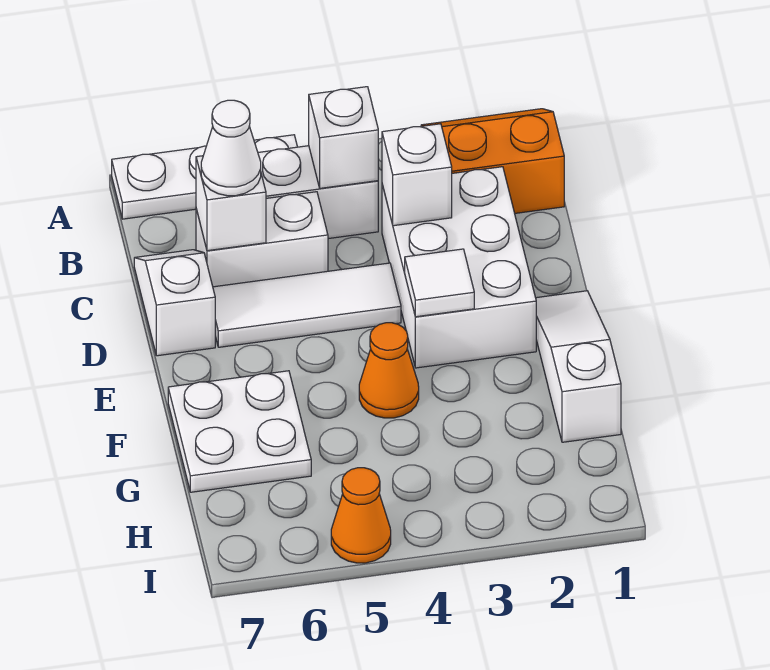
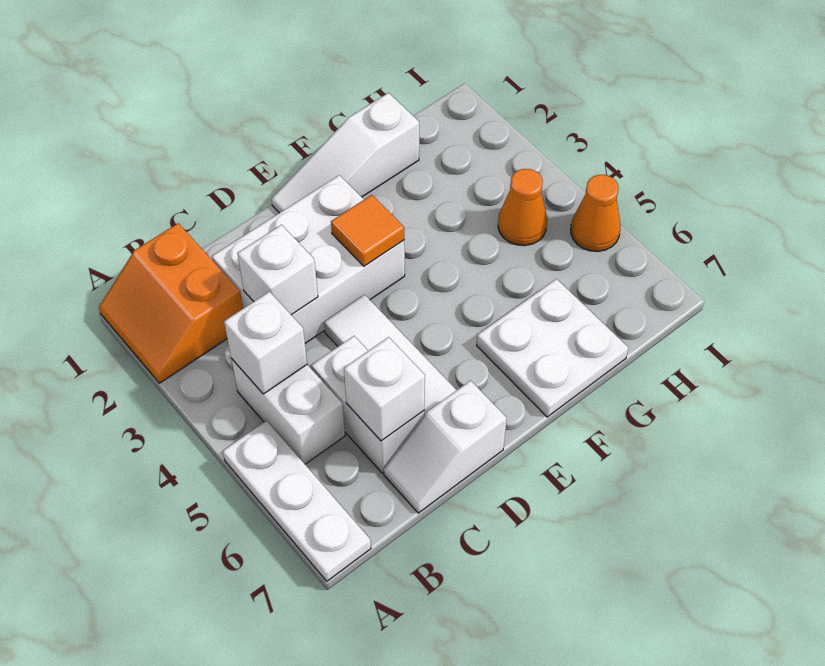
white 1x1 cone [201,100,261,196] -> none
white 1x1 tile [405,249,474,317] -> orange 1x1 tile [331,195,404,266]
orange 1x1 cone [359,323,419,418] -> orange 1x1 cone moved to [498,169,547,246]

